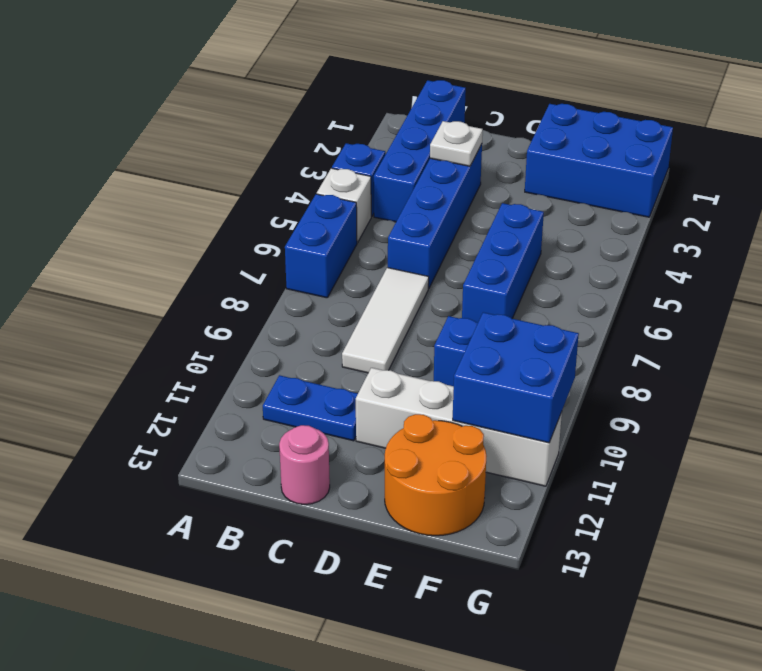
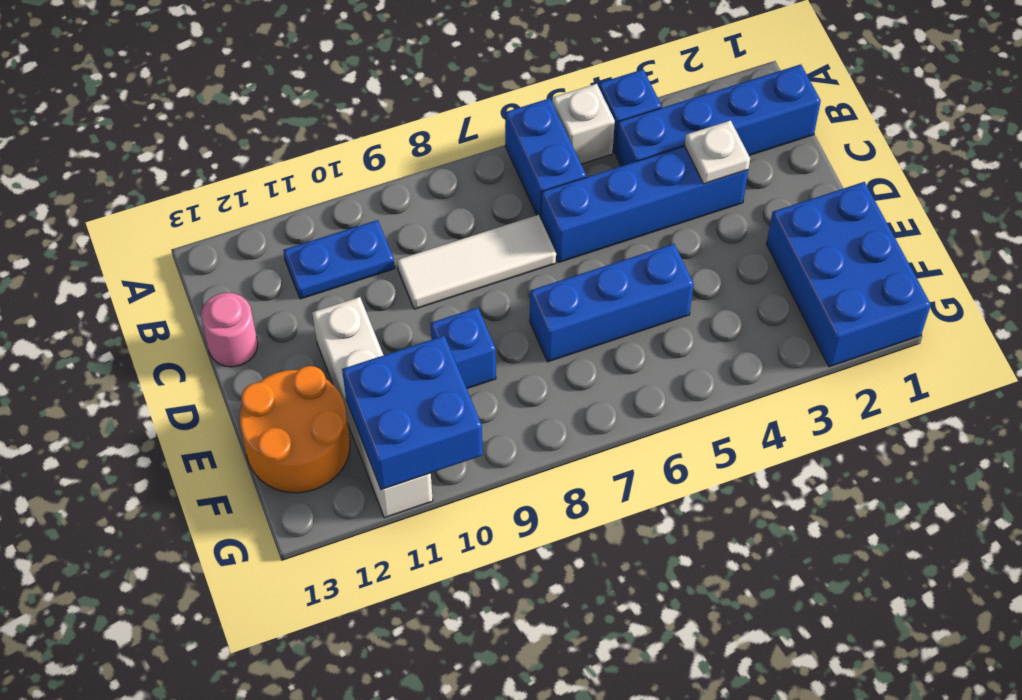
blue 1x2 brick [285,194,357,298] -> blue 1x2 brick turned to [505,98,586,218]
blue 1x2 plate [263,375,358,441] -> blue 1x2 plate turned to [283,220,395,299]

